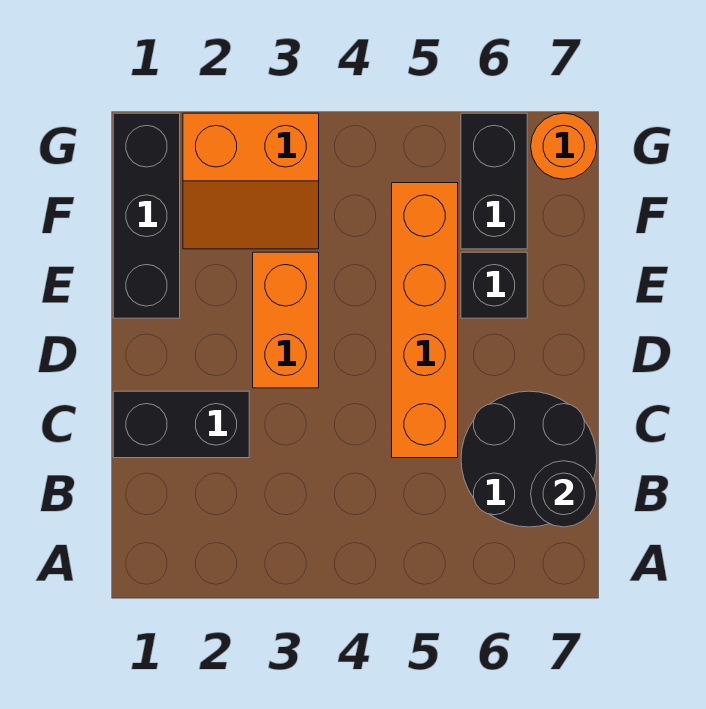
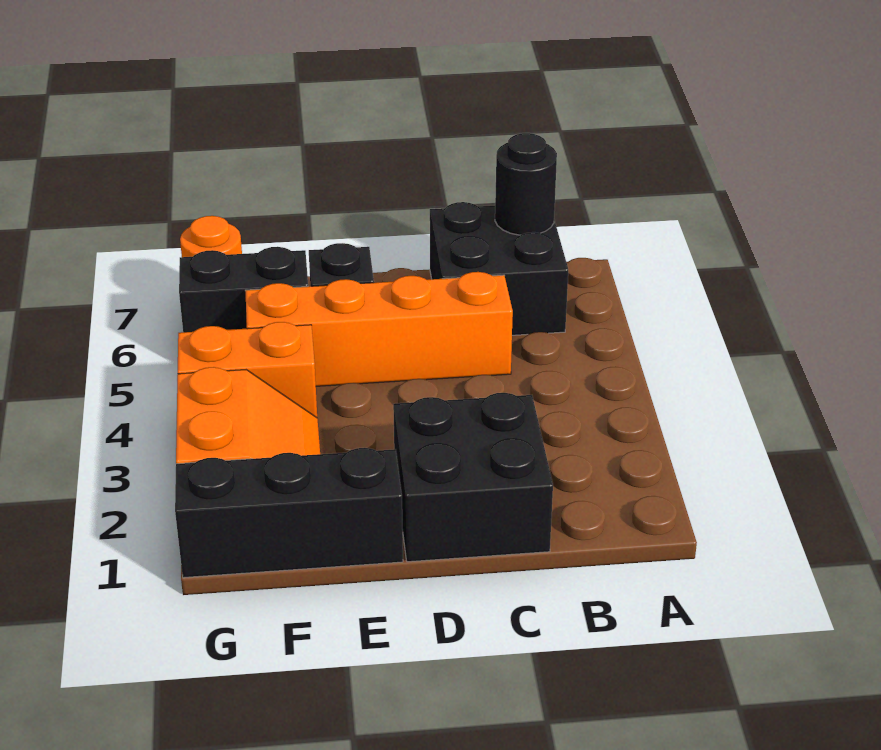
black 2x2 round brick [461,391,597,527] -> black 2x2 brick [430,202,568,335]
black 1x2 brick [113,391,249,458] -> black 2x2 brick [393,393,553,562]
orange 1x2 brick [253,252,319,388] -> orange 1x2 brick moved to [178,322,317,417]

